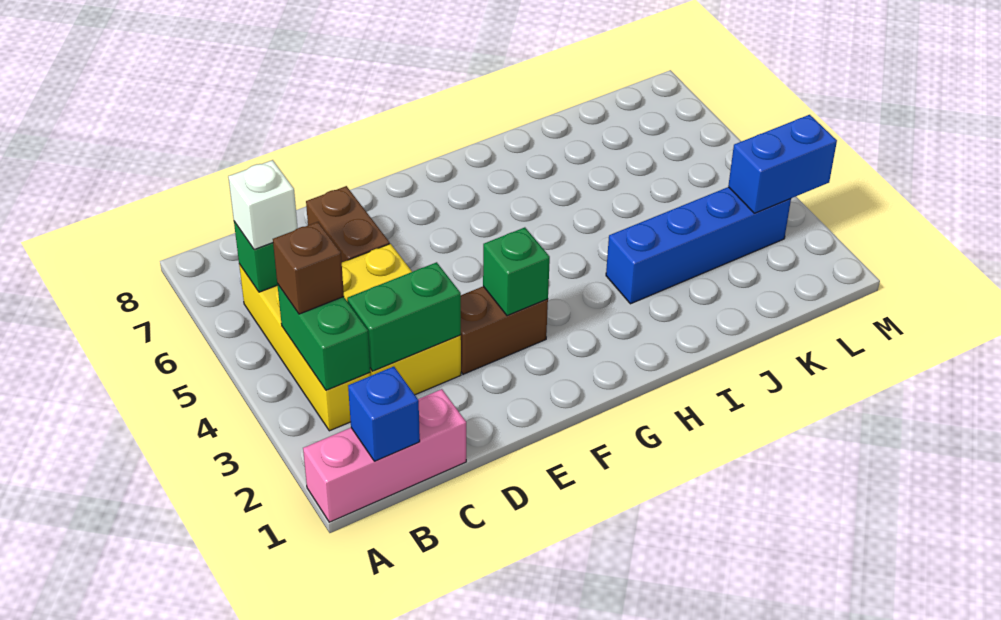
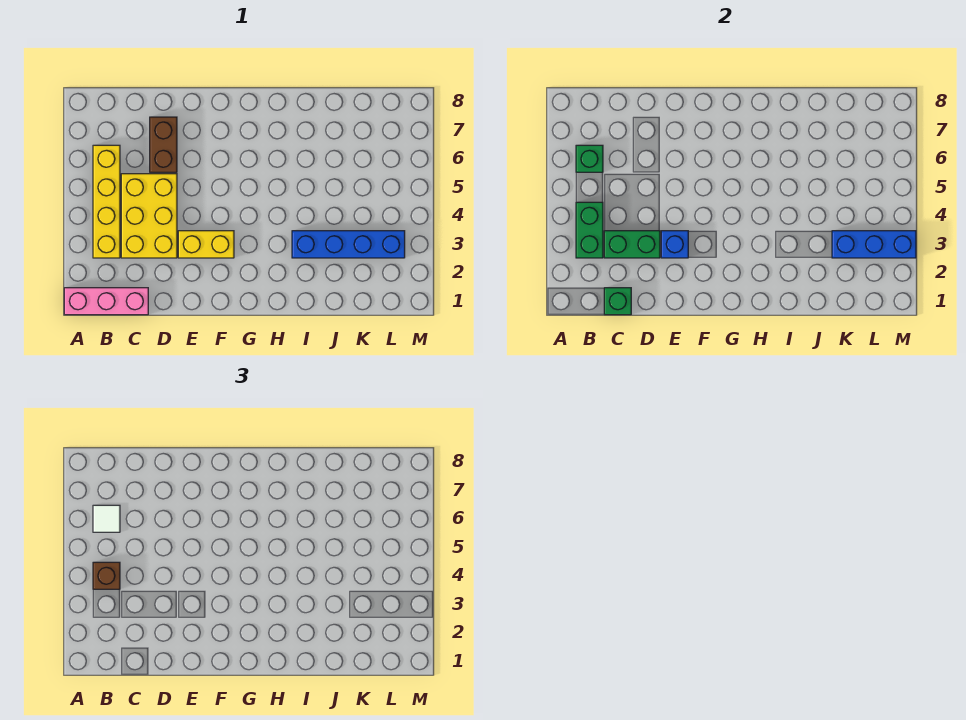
blue 1x1 brick [348,367,420,461] -> blue 1x1 brick moved to [661,231,688,258]
white 1x1 brick [228,160,298,250] -> white 1x1 tile [93,505,120,532]
brown 1x2 brick [461,286,548,374] -> yellow 1x2 brick [178,231,234,258]
green 1x1 brick [483,227,550,316] -> green 1x1 brick moved to [604,288,631,315]
blue 1x2 brick [728,115,837,213] -> blue 1x3 brick [832,231,916,258]

